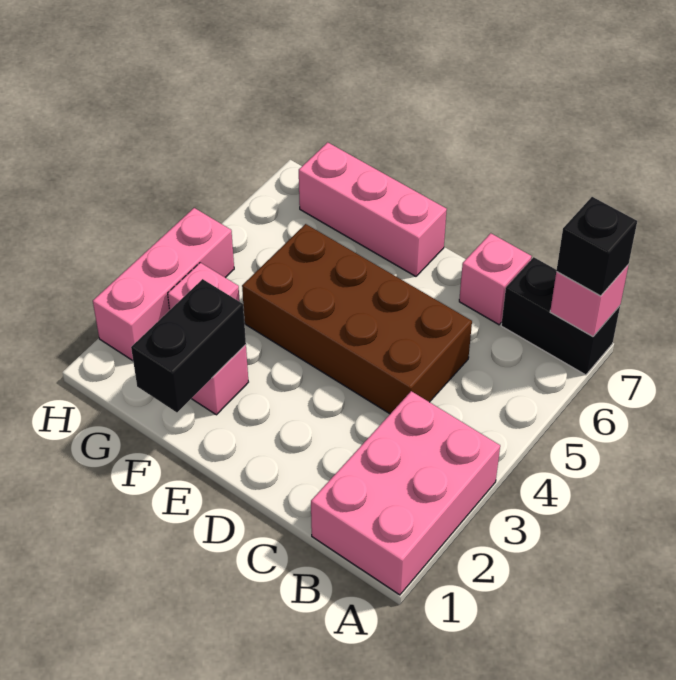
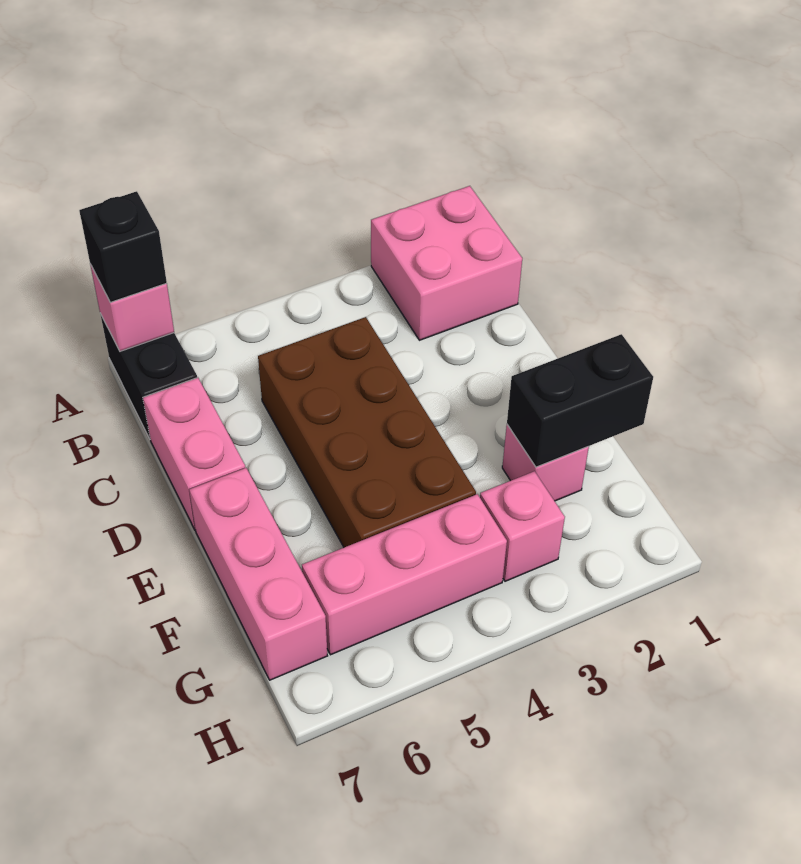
pink 2x3 brick [311,391,500,595] -> pink 2x2 brick [371,186,522,340]
pink 1x1 brick [459,233,532,325] -> pink 1x2 brick [143,377,245,529]
pink 1x3 brick [93,208,234,361] -> pink 1x3 brick moved to [302,494,507,655]

